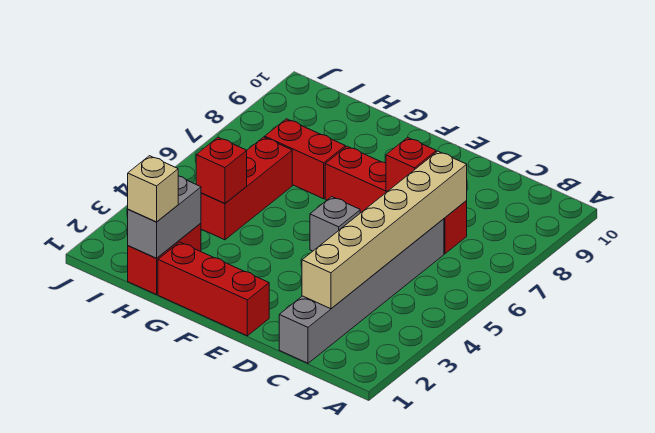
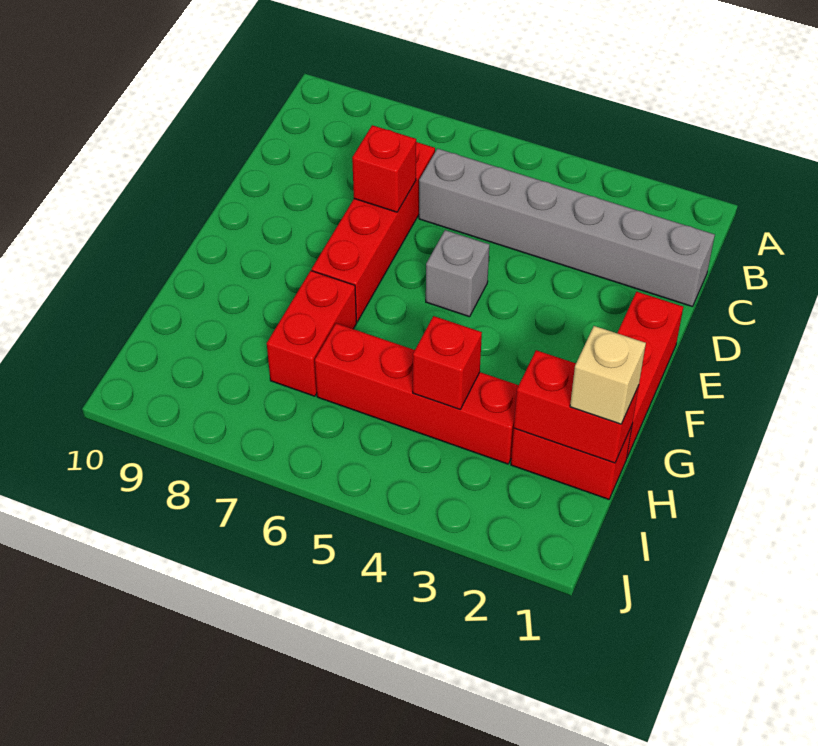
tan 1x6 brick [302,151,467,309] -> none
grey 1x2 brick [128,176,201,258] -> red 1x2 brick [514,350,639,463]
red 1x3 brick [201,137,292,240] -> red 1x4 brick [315,323,519,464]

